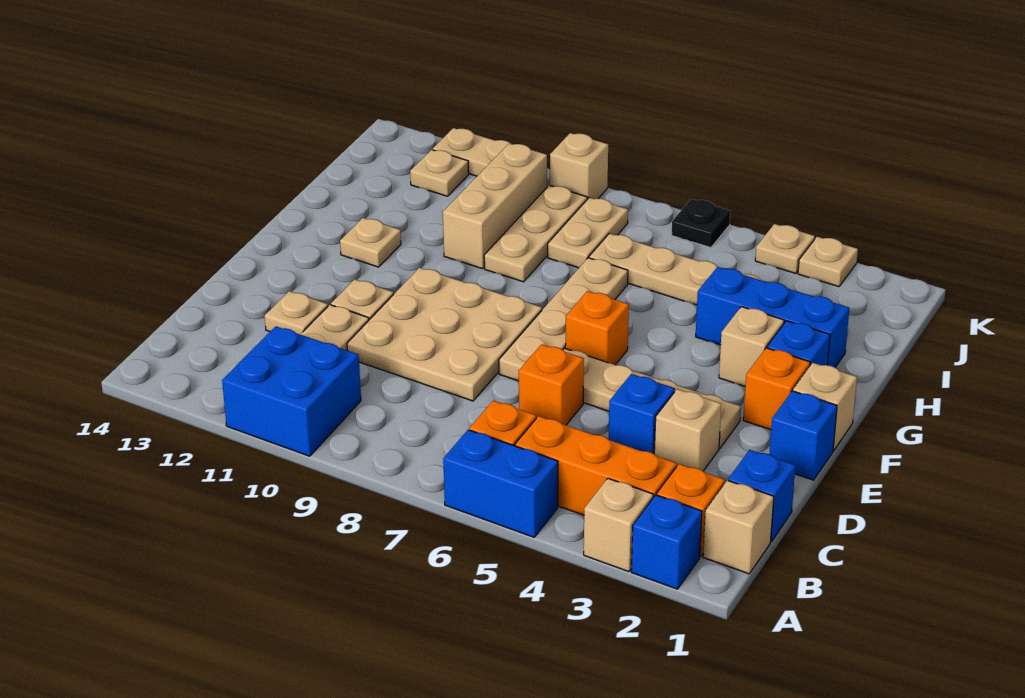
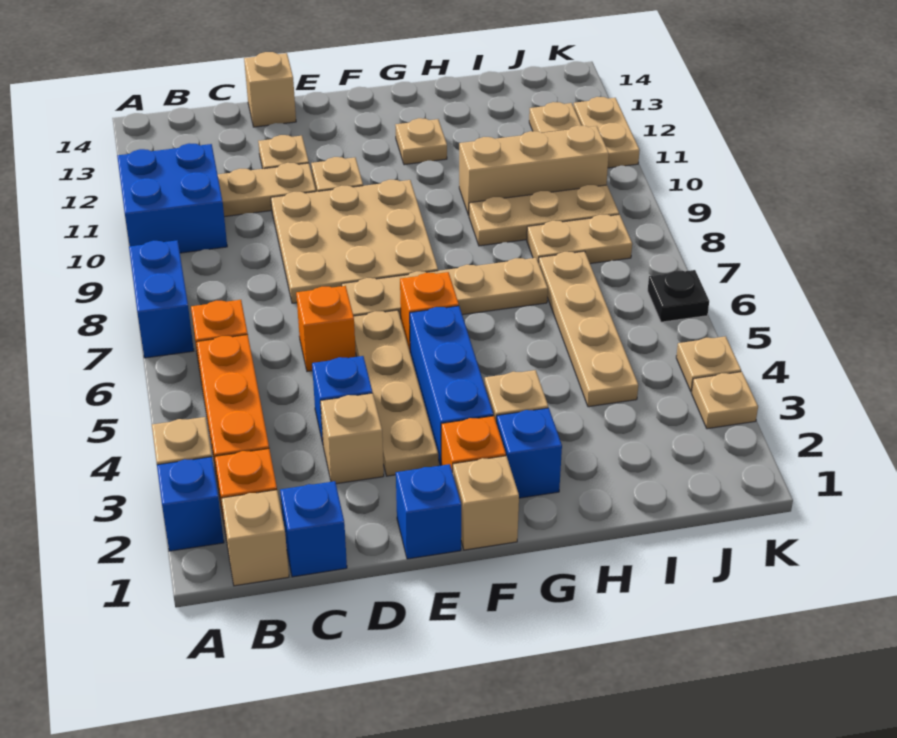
blue 1x2 brick [443,430,558,537] -> blue 1x2 brick moved to [129,240,194,358]
blue 1x3 brick [696,267,849,367] -> blue 1x3 brick moved to [410,306,493,466]
tan 1x1 brick [550,133,608,199] -> tan 1x1 brick moved to [244,52,296,127]

